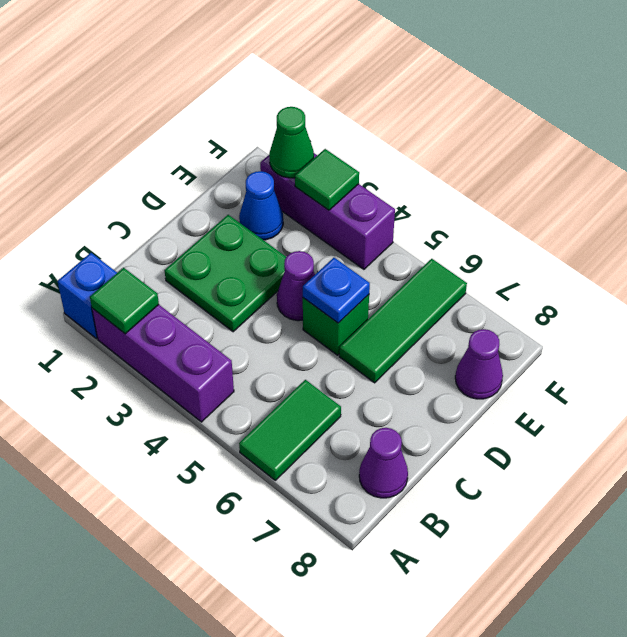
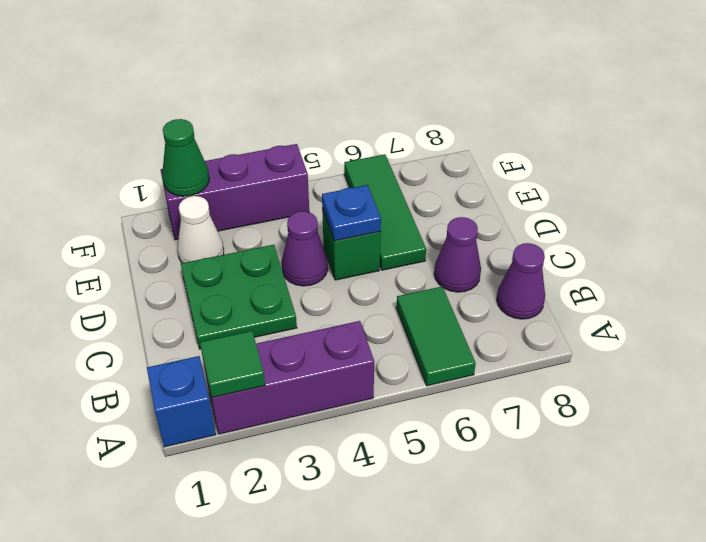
blue 1x1 cone [239,171,283,240] -> white 1x1 cone [178,196,224,263]
purple 1x1 cone [455,329,503,399] -> purple 1x1 cone moved to [434,217,481,292]
green 1x1 tile [295,149,359,210] -> none

